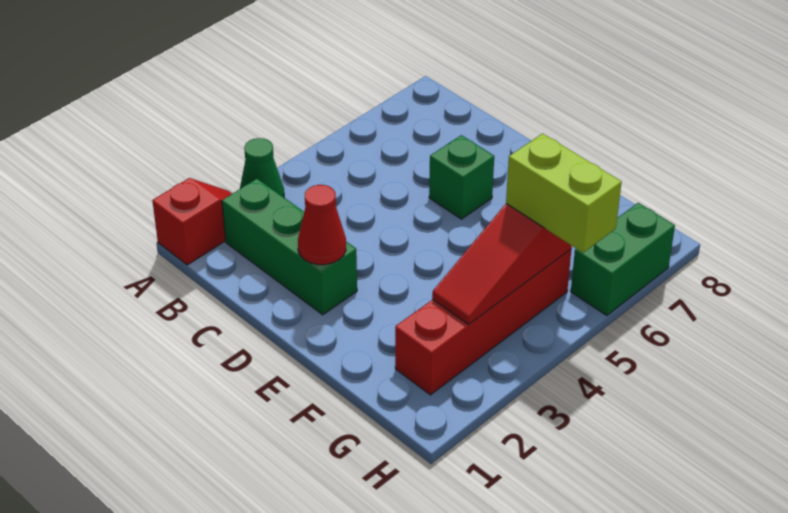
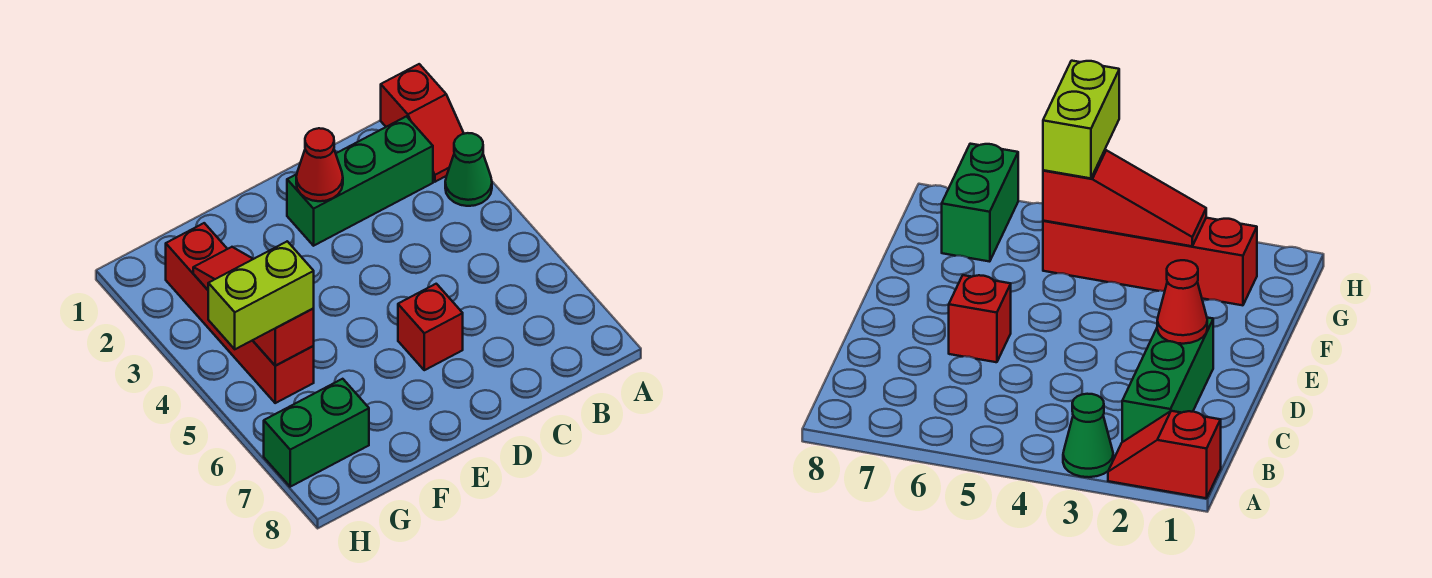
green 1x1 brick [429,135,494,219] -> red 1x1 brick [398,284,463,370]
green 1x2 brick [571,203,675,316] -> green 1x2 brick turned to [264,379,369,487]

